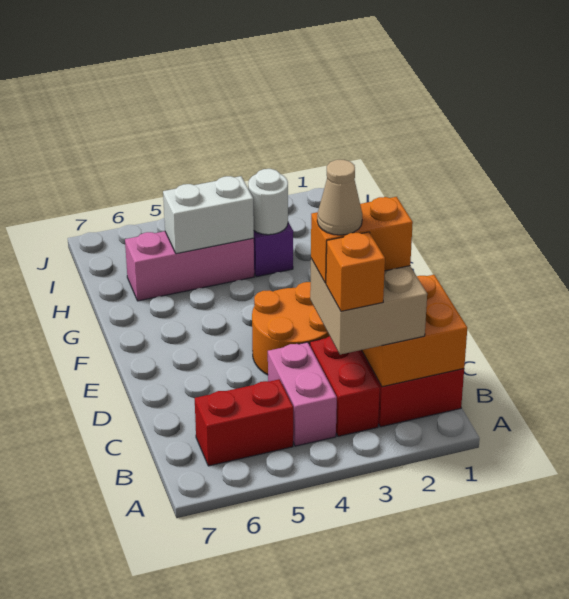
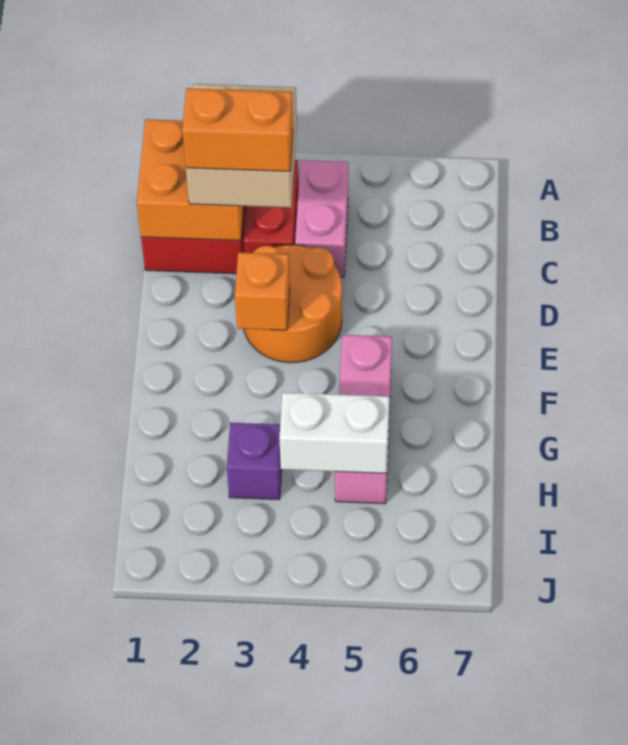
orange 1x1 brick [326,232,385,311] -> orange 1x1 brick moved to [235,252,290,330]
red 1x2 brick [195,379,293,466] -> none
tan 1x1 cone [317,160,362,235] -> none
white 1x1 round brick [248,169,288,235] -> none
pink 1x3 brick [125,231,254,301] -> pink 1x3 brick turned to [335,335,392,504]

